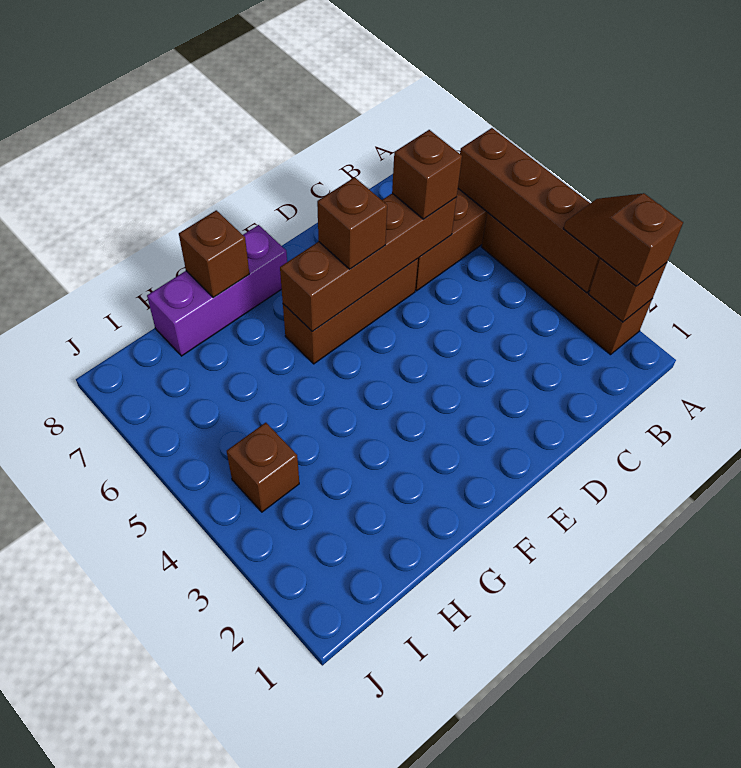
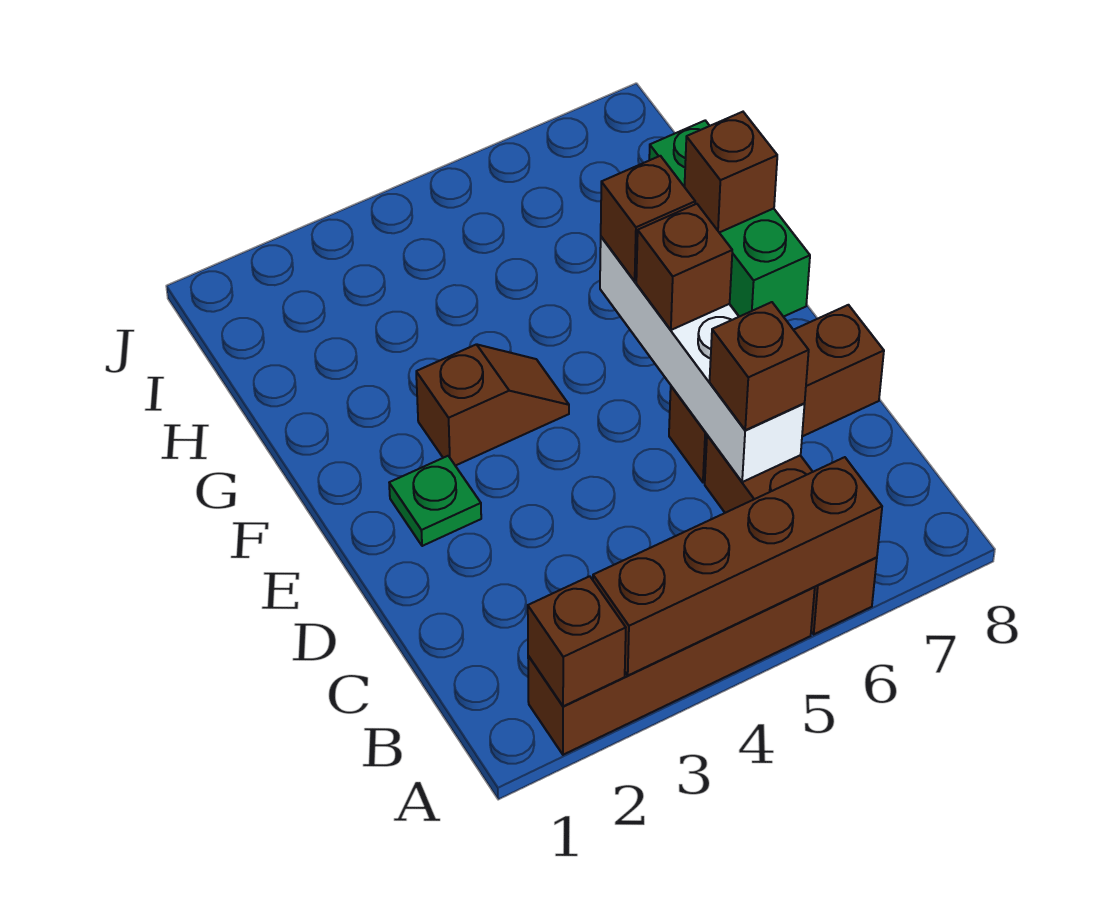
brown 1x2 slope [564,193,683,286] -> brown 1x2 slope moved to [416,344,569,466]
brown 1x4 brick [280,193,457,331] -> white 1x4 brick [600,237,805,482]
brown 1x3 brick [283,259,418,364] -> brown 1x3 brick turned to [669,305,884,482]
none -> green 1x1 plate [389,456,481,546]
purple 1x3 brick [147,225,287,356] -> green 1x3 brick [649,121,810,317]
brown 1x1 brick [227,423,299,512] -> brown 1x1 brick moved to [601,156,695,281]

